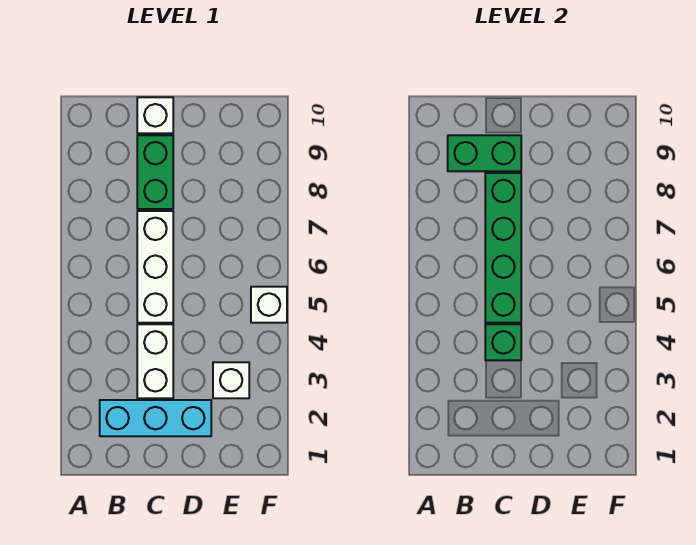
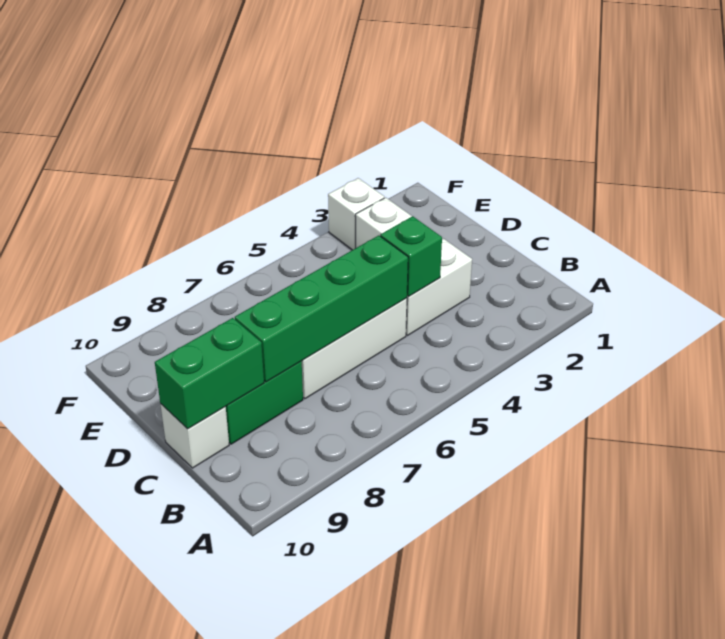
cyan 1x3 brick [100,400,211,436] -> none
green 1x2 brick [448,135,521,171] -> green 1x2 brick turned to [155,318,264,429]
white 1x1 brick [251,287,287,323] -> white 1x1 brick moved to [328,178,384,250]

